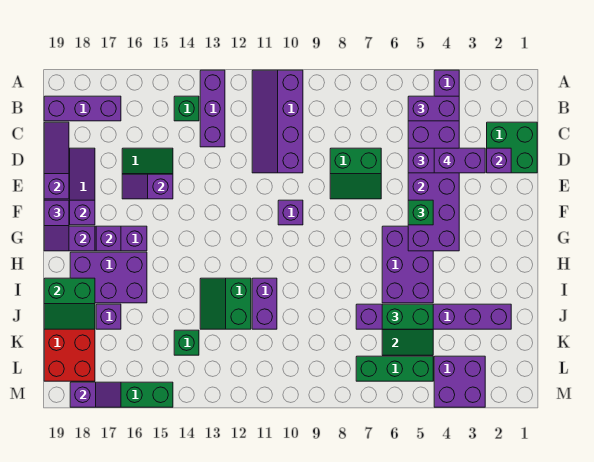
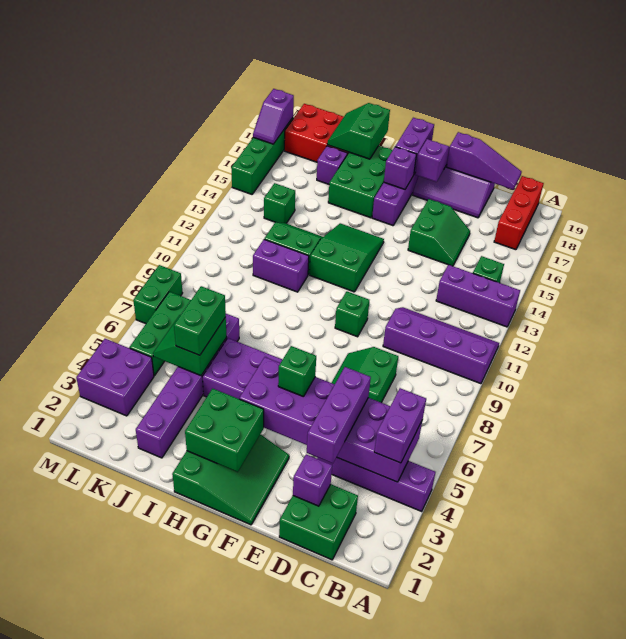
purple 1x3 brick [44,96,121,121] -> red 1x3 brick [494,176,544,250]
purple 1x2 brick [434,148,485,173] -> none
purple 1x2 slope [122,174,173,199] -> none
none -> green 3x3 slope [172,434,289,525]
purple 1x1 brick [278,200,303,225] -> green 1x1 brick [335,292,369,337]
purple 1x2 slope [44,200,69,251] -> none
none -> green 2x2 brick [185,389,264,472]
none -> green 2x3 slope [310,223,384,292]
purple 2x3 brick [70,252,147,303] -> green 2x3 brick [328,146,393,218]
none -> green 1x2 brick [133,265,182,324]

